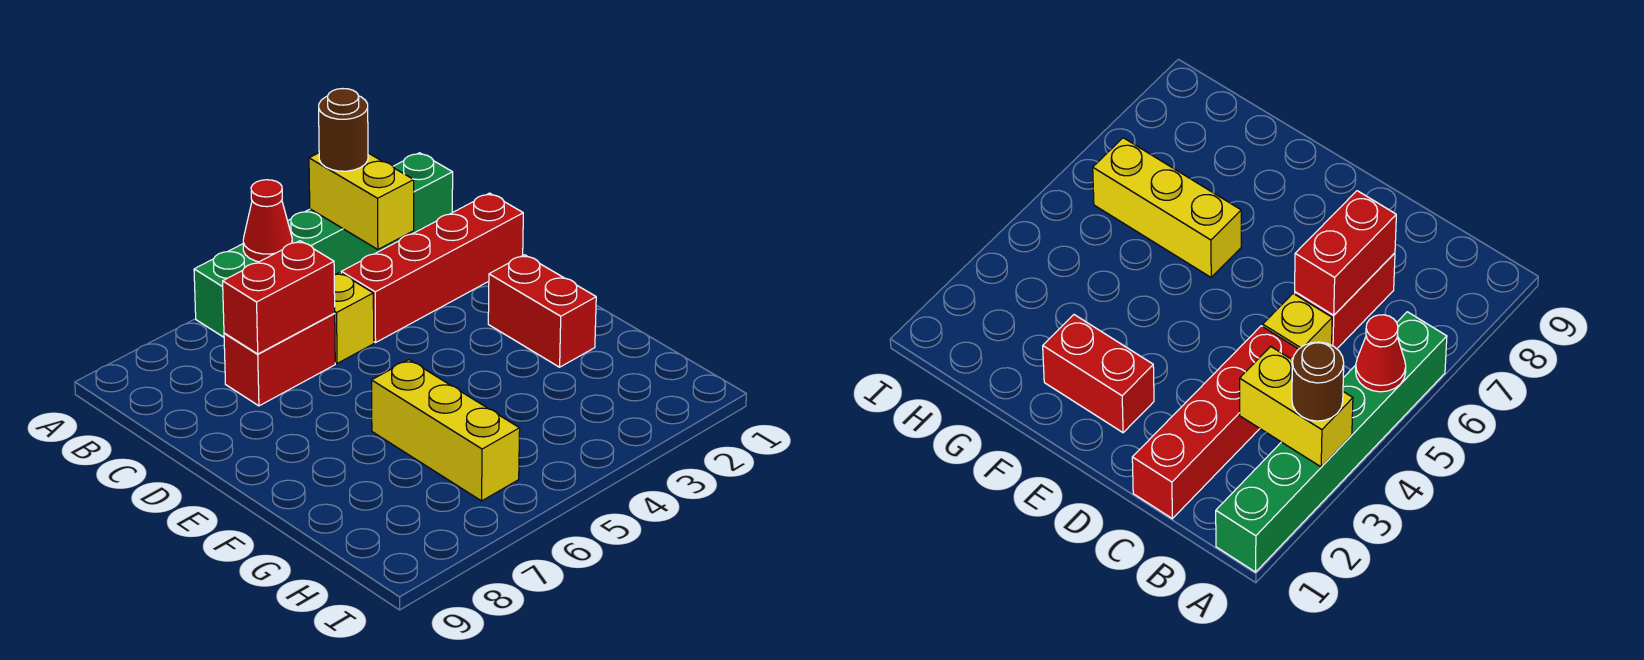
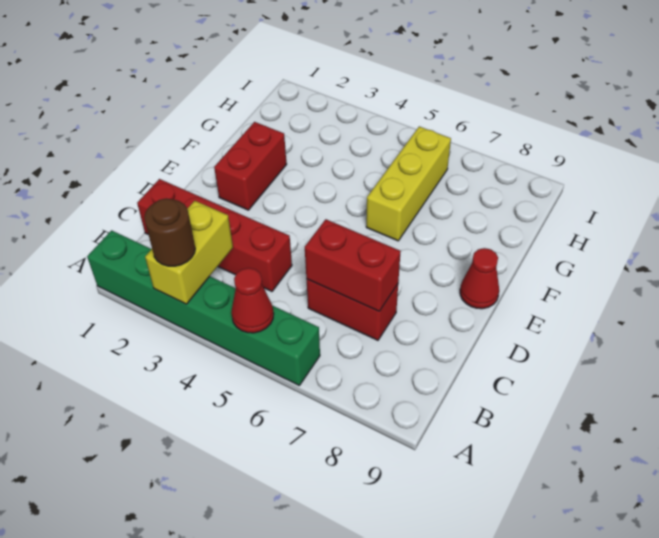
yellow 1x1 brick [334,272,374,363] -> none
none -> red 1x1 cone [460,248,499,309]

